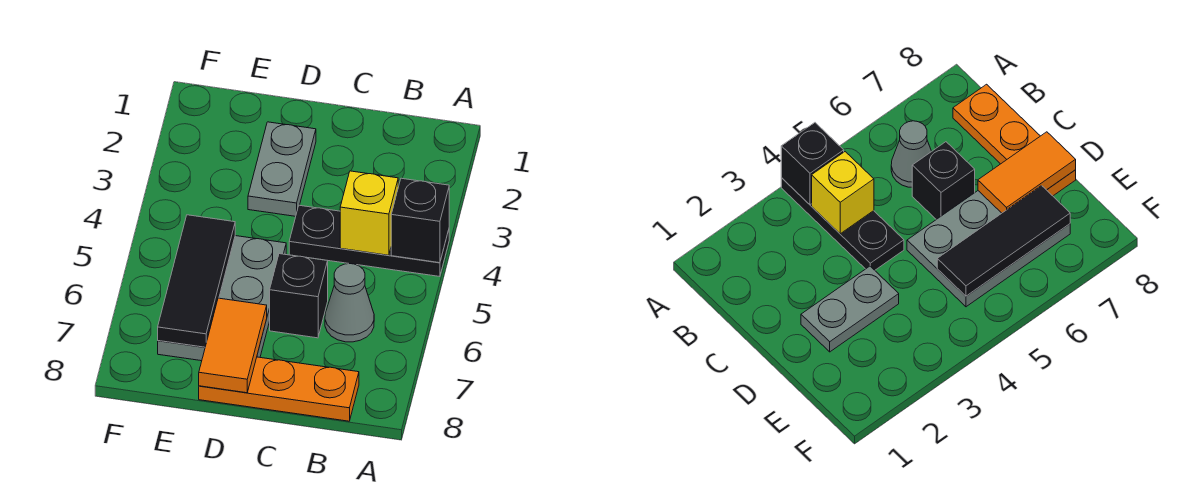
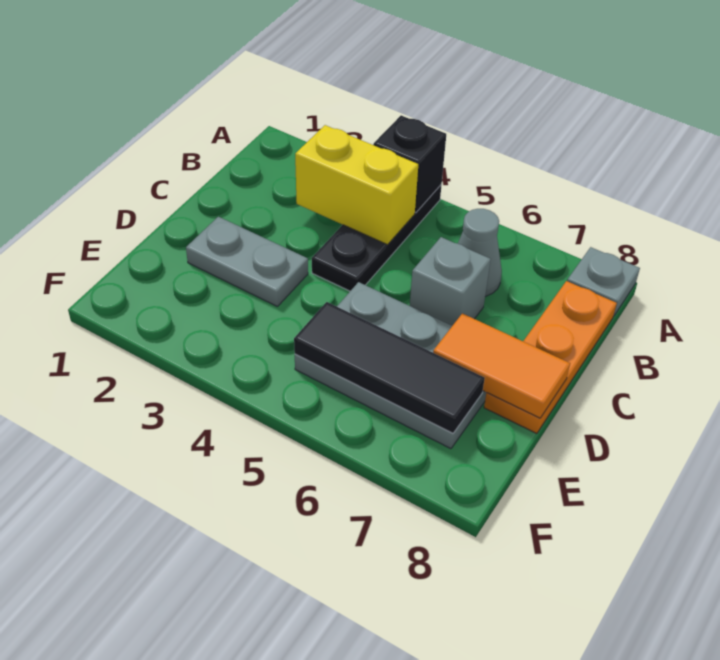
none -> grey 1x1 plate [567,247,640,315]
yellow 1x1 brick [340,171,398,255] -> yellow 1x2 brick [295,125,418,245]
black 1x1 brick [270,254,328,338] -> grey 1x1 brick [410,237,491,326]

